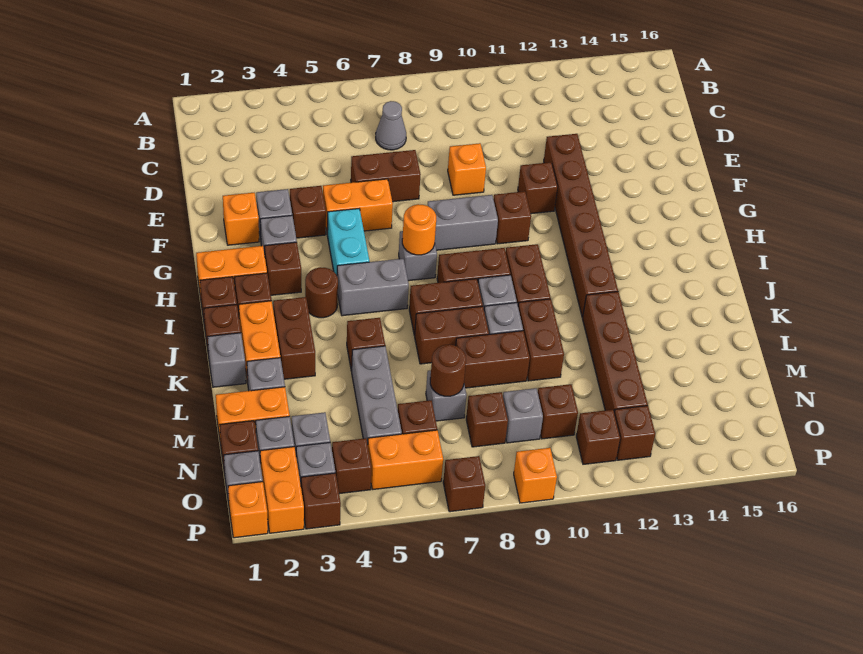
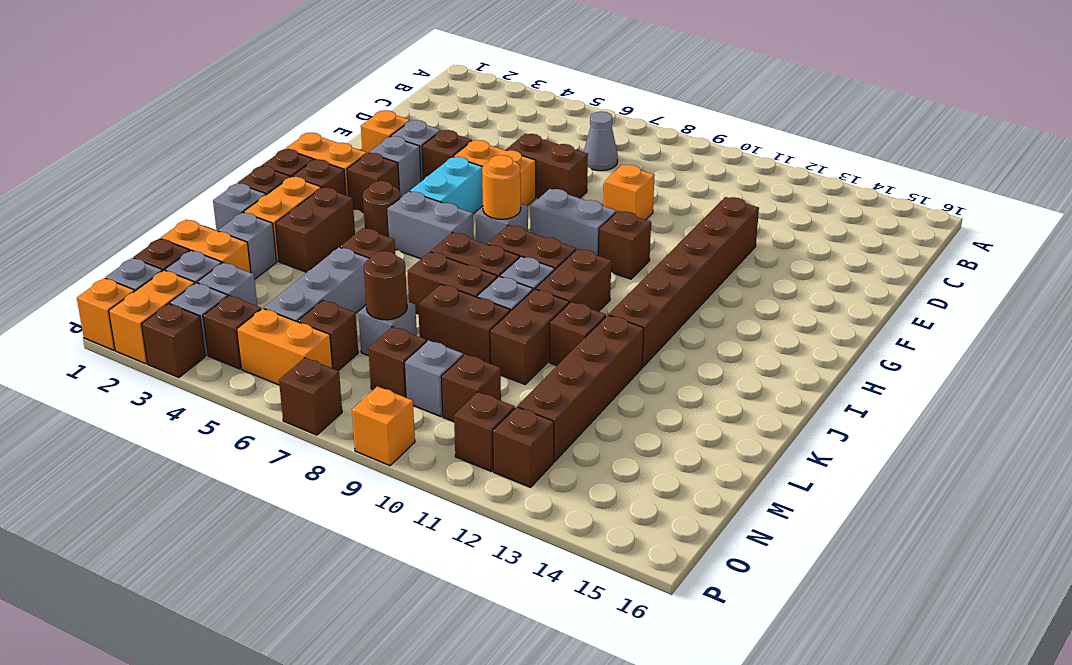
brown 1x1 brick [518,162,558,214] -> brown 1x1 brick moved to [550,302,606,366]

